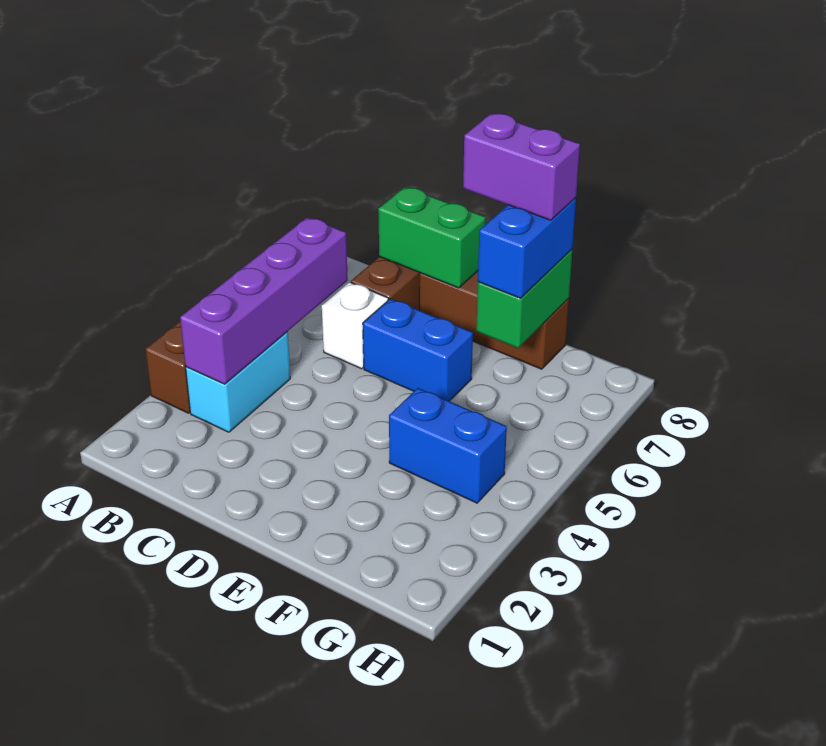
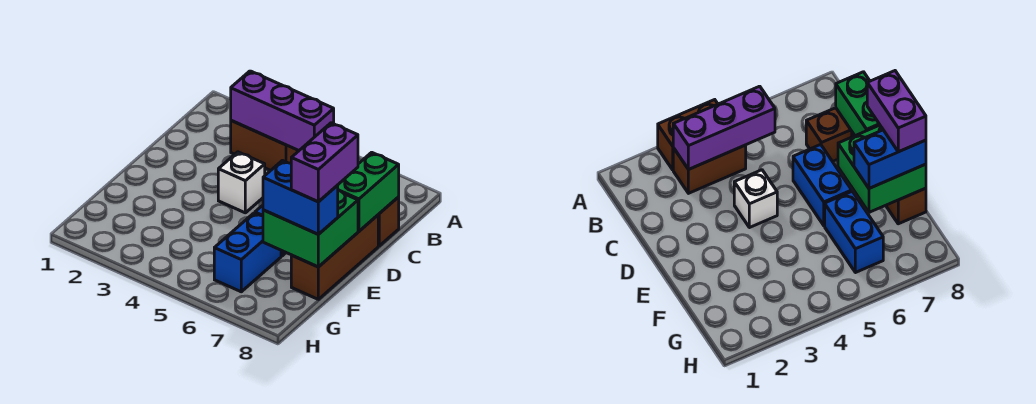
cyan 1x2 brick [186,332,290,432] -> brown 1x2 brick [231,121,299,170]
purple 1x4 brick [180,217,348,384] -> purple 1x3 brick [231,71,334,150]
white 1x1 brick [322,282,388,369] -> white 1x1 brick moved to [218,152,265,213]
blue 1x2 brick [389,388,507,503] -> blue 1x2 brick moved to [214,213,281,292]
green 1x2 brick [476,249,573,348] -> green 2x2 brick [263,191,358,267]

